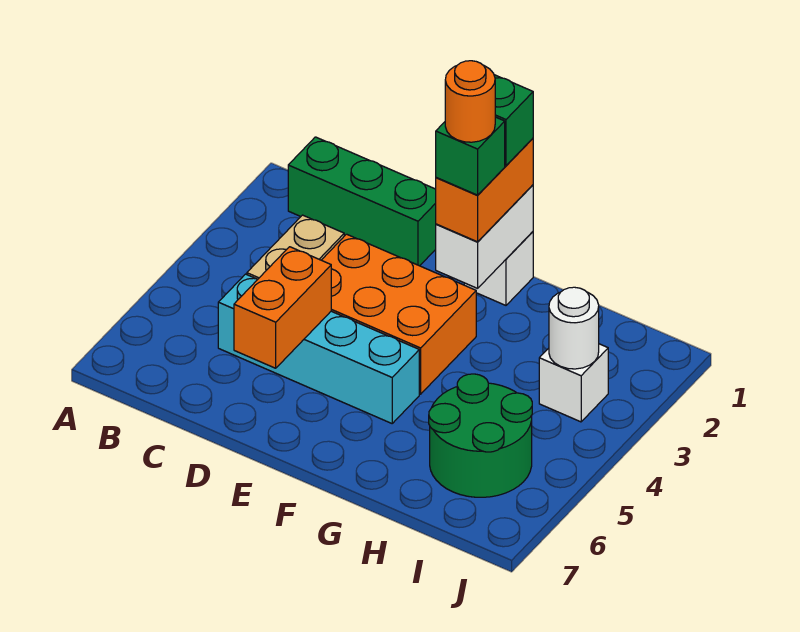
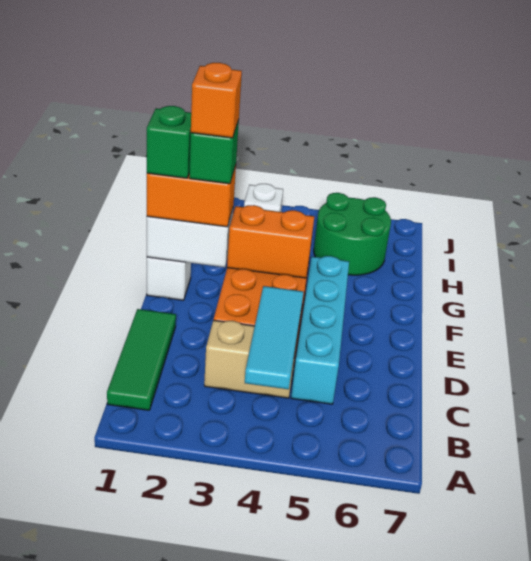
green 1x3 brick [288,137,436,266] -> green 1x3 tile [107,309,176,410]
none -> cyan 1x3 tile [245,286,304,389]
orange 1x2 brick [234,247,331,368] -> orange 1x2 brick moved to [227,205,314,278]
orange 1x1 round brick [445,61,495,142] -> orange 1x1 brick [191,63,242,138]
white 1x1 round brick [549,287,599,369] -> none

